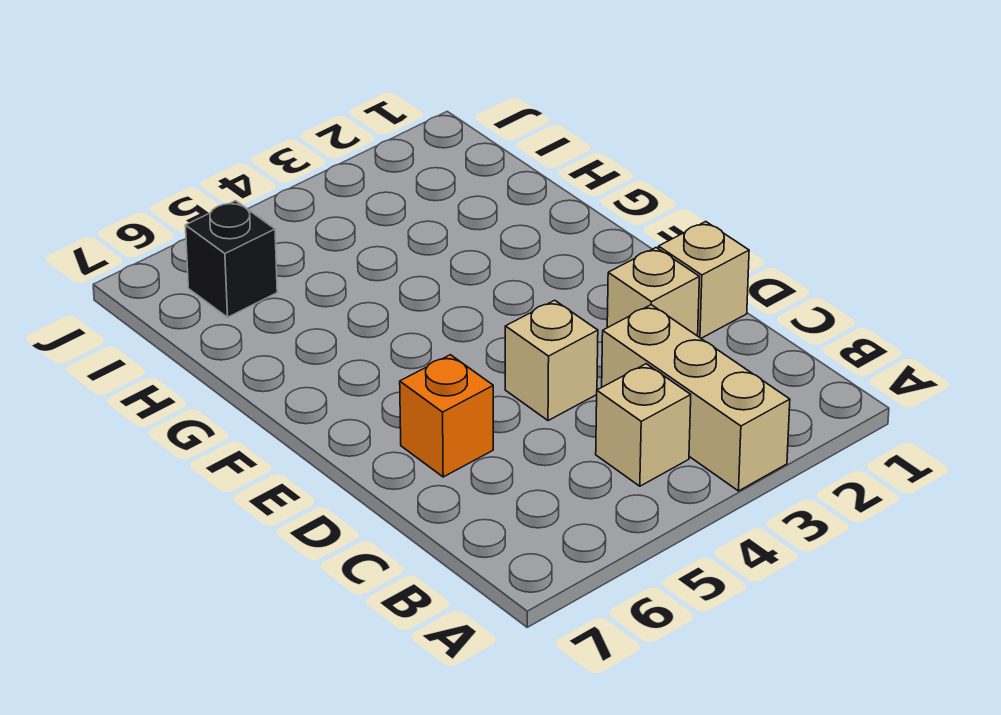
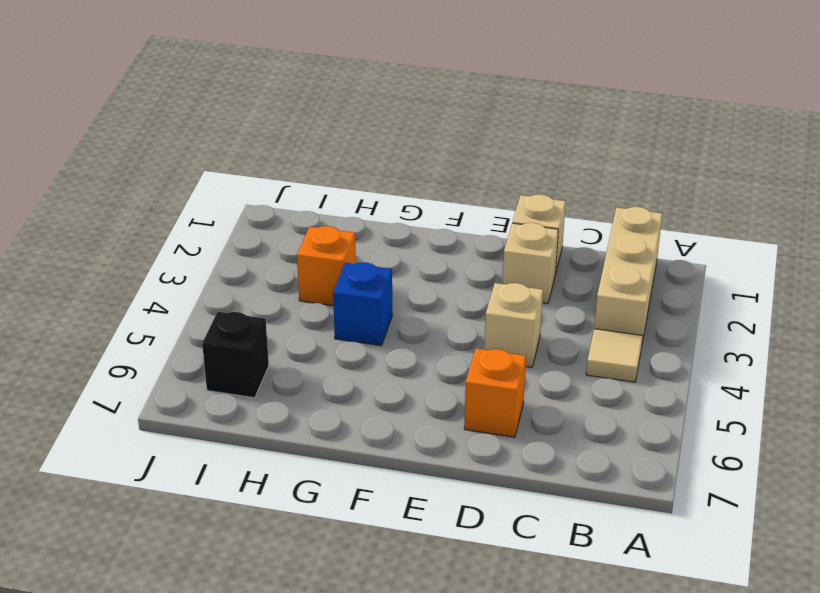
tan 1x3 brick [602,305,790,491] -> tan 1x3 brick turned to [594,207,662,343]
tan 1x1 brick [596,364,691,486] -> tan 1x1 tile [586,329,643,382]
none -> blue 1x1 brick [333,262,392,345]
none -> orange 1x1 brick [297,226,356,306]

